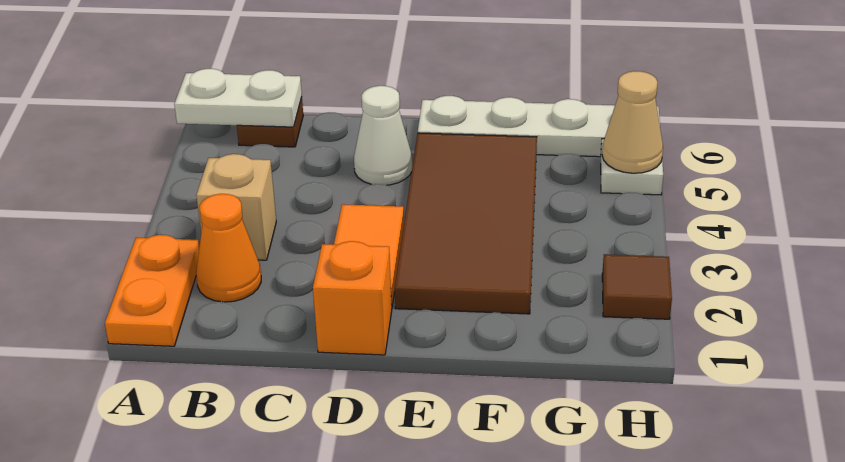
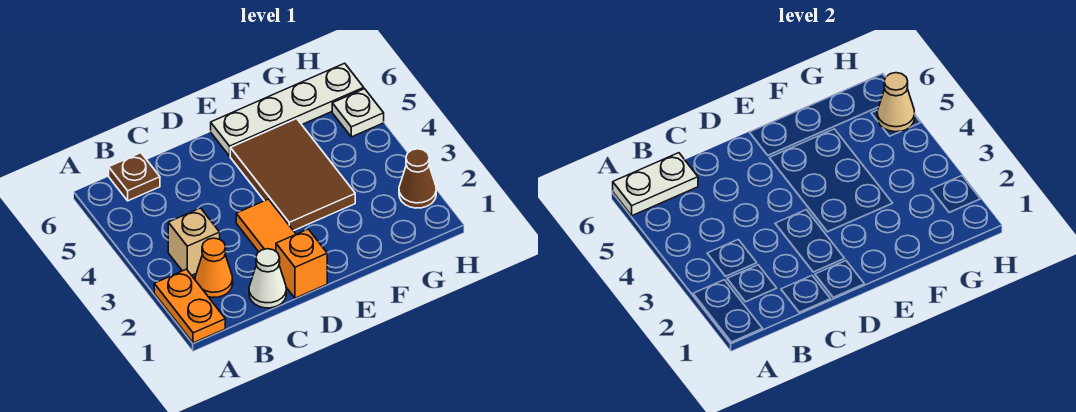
white 1x1 cone [354,86,412,185] -> white 1x1 cone moved to [249,249,286,308]
brown 2x4 tile [395,133,537,314] -> brown 2x3 tile [230,119,355,231]
brown 1x1 tile [602,254,672,319] -> brown 1x1 cone [399,149,436,208]

